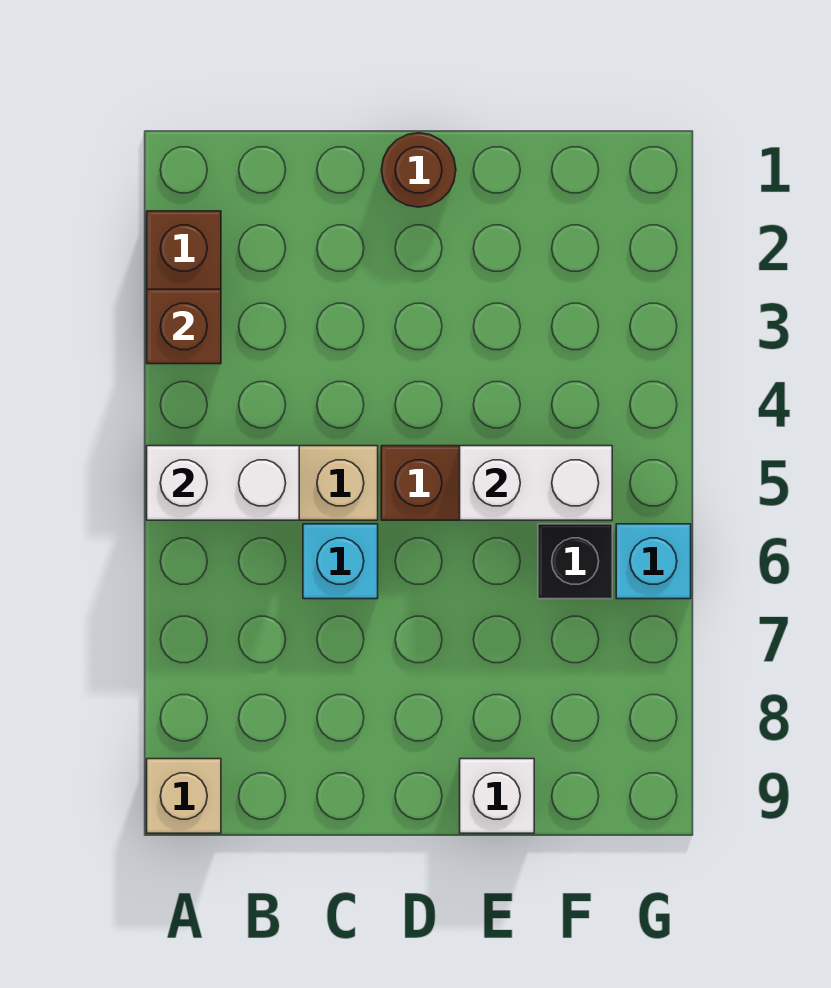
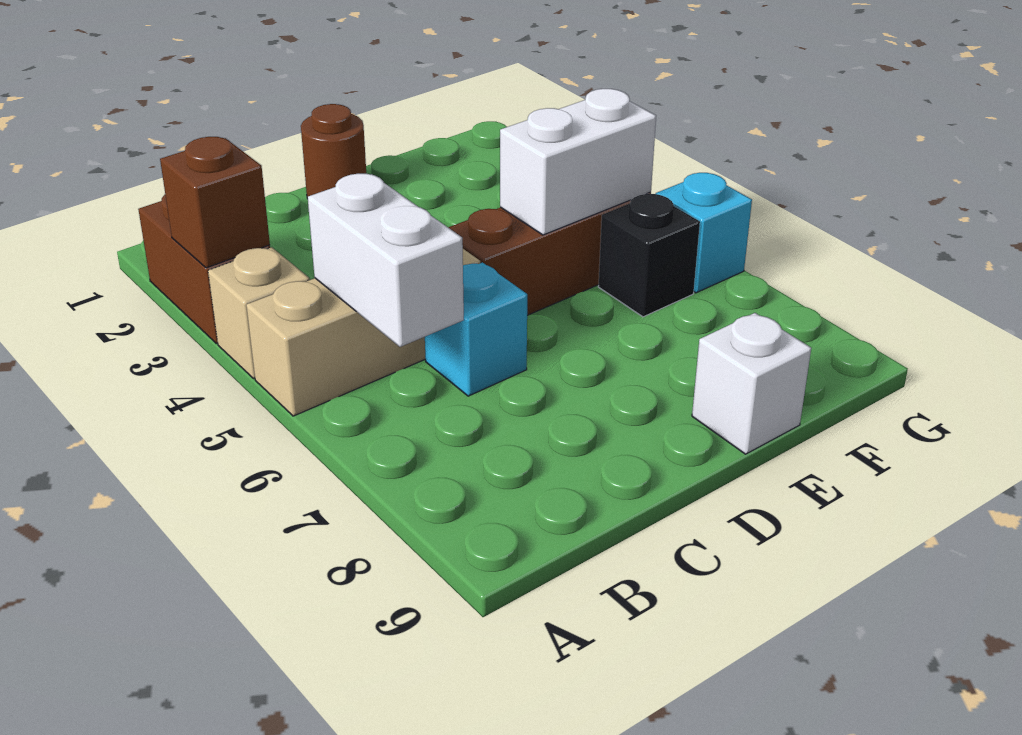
white 1x2 brick [147,446,299,520] -> white 1x2 brick turned to [308,174,464,347]
tan 1x1 brick [147,759,221,833] -> tan 1x1 brick moved to [208,247,310,379]

